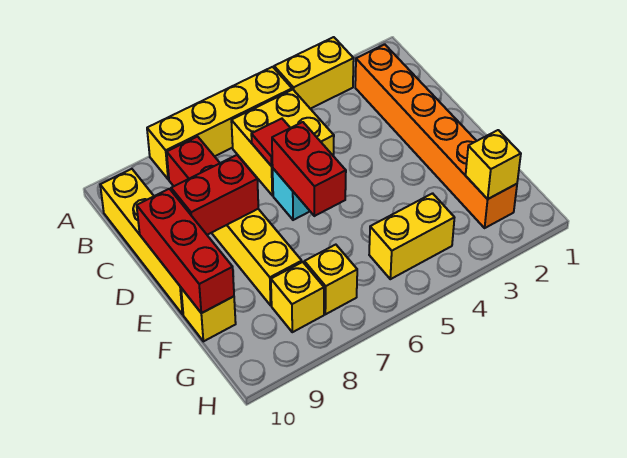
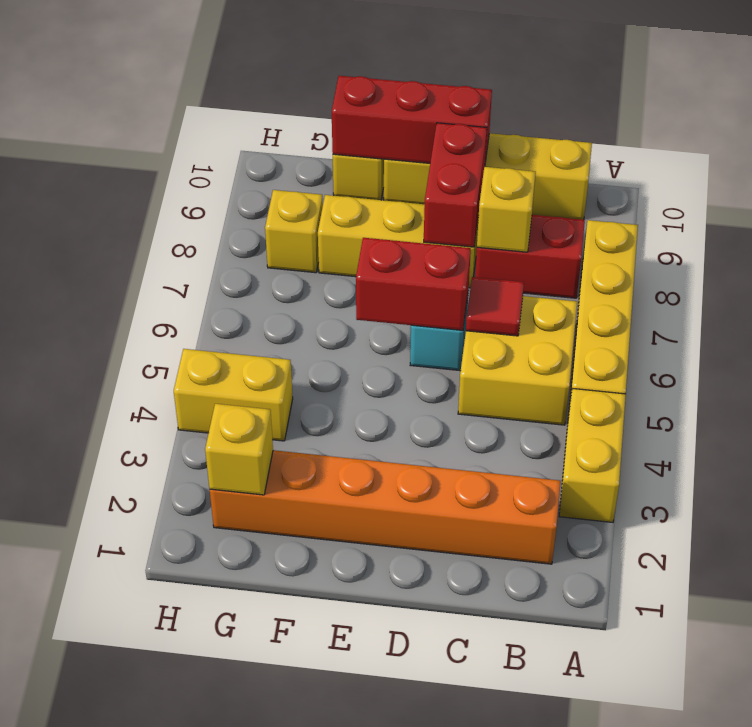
yellow 1x2 brick [369,193,455,279] -> yellow 1x2 brick turned to [174,349,293,441]
yellow 1x1 brick [304,245,357,314] -> yellow 1x1 brick moved to [477,167,536,252]

